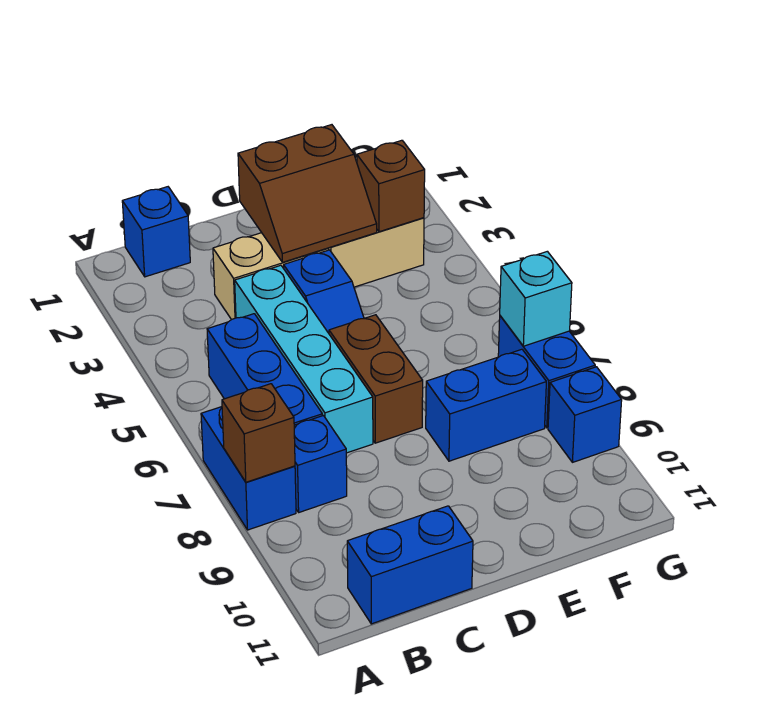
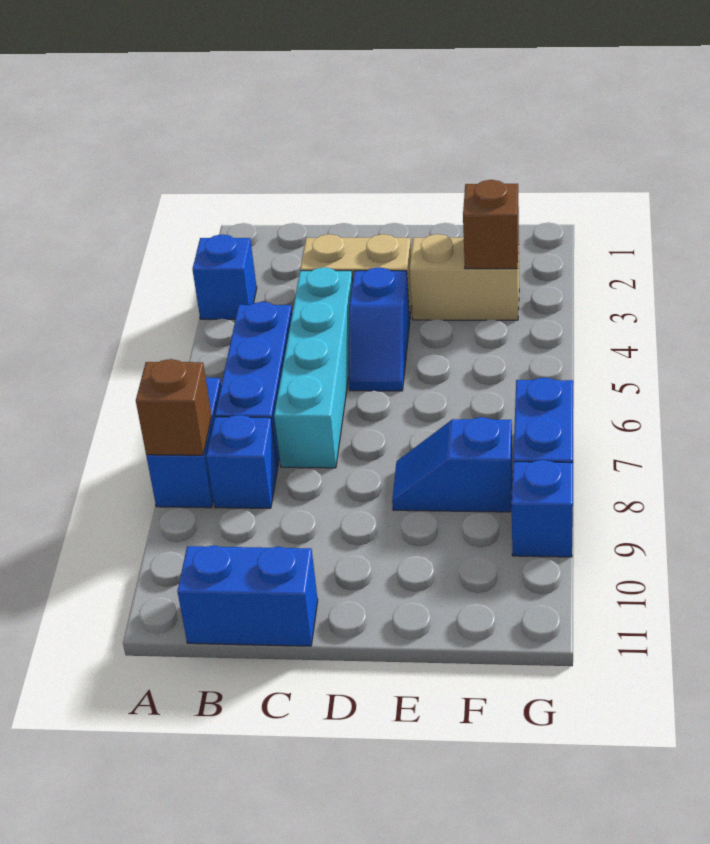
blue 1x1 brick [122,187,190,277] -> blue 1x1 brick moved to [192,234,257,319]
brown 2x2 slope [238,125,377,262] -> none
brown 1x2 brick [329,315,423,443] -> none
blue 1x2 brick [426,349,546,461] -> blue 1x2 slope [392,417,513,512]
cyan 1x1 brick [500,251,572,346] -> none

